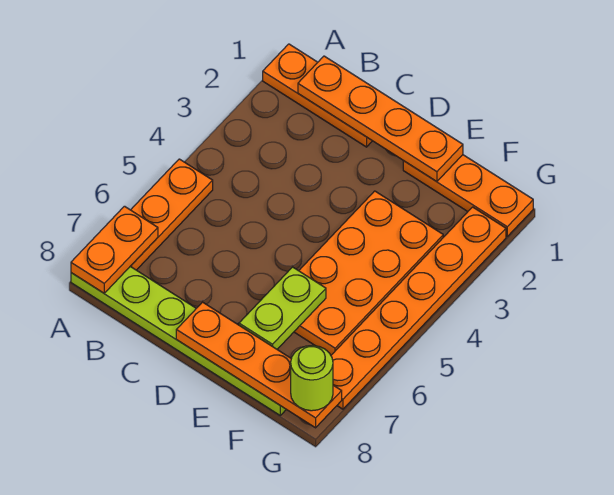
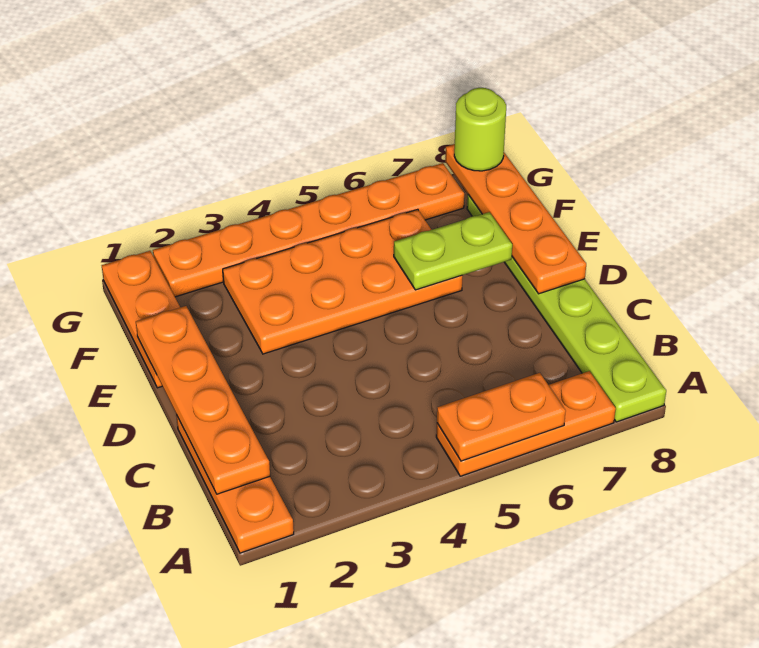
orange 1x2 plate [71,206,158,293] -> orange 1x2 plate moved to [437,373,566,461]

